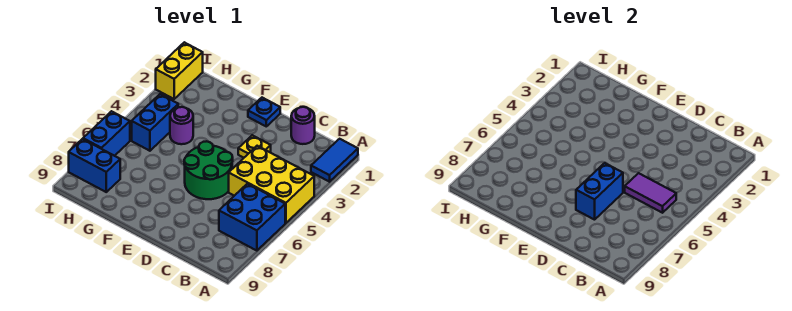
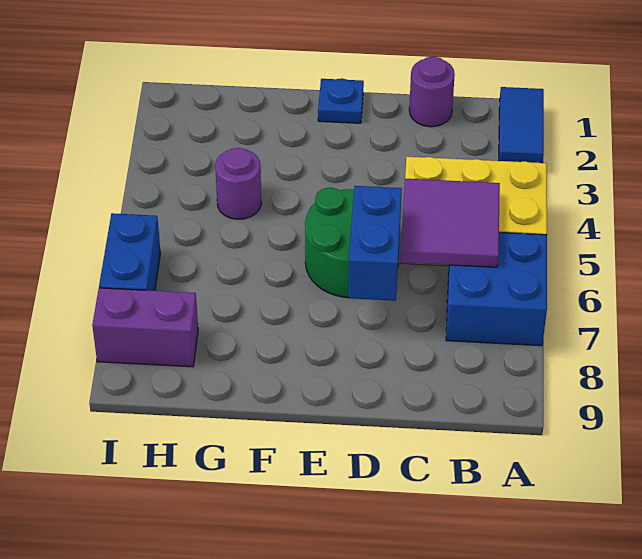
purple 1x2 tile [625,173,676,213] -> purple 2x2 tile [401,179,500,267]
yellow 1x1 plate [238,135,271,158] -> none
blue 1x2 brick [132,94,178,151] -> none
blue 1x2 brick [69,139,120,192] -> purple 1x2 brick [92,288,198,367]
yellow 1x2 brick [156,42,203,99] -> none

